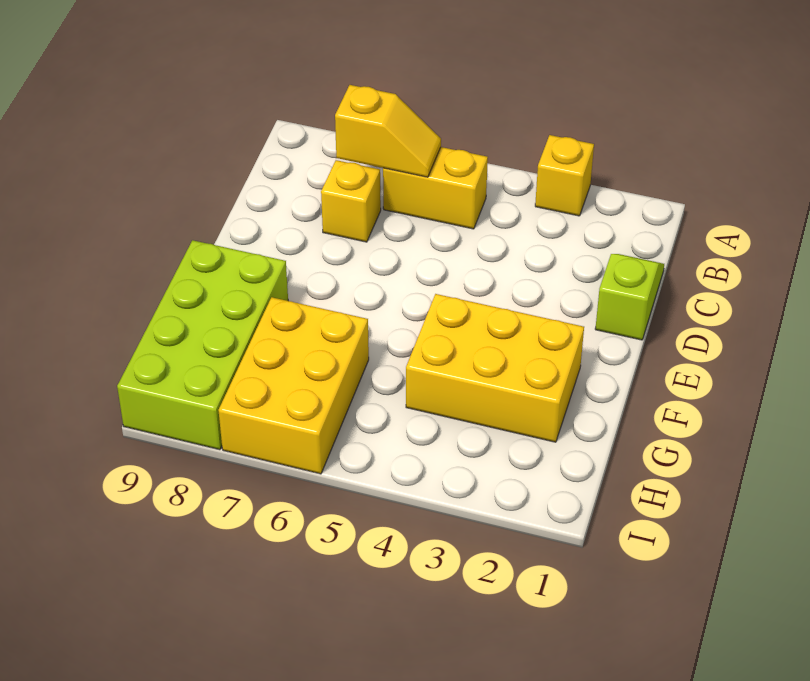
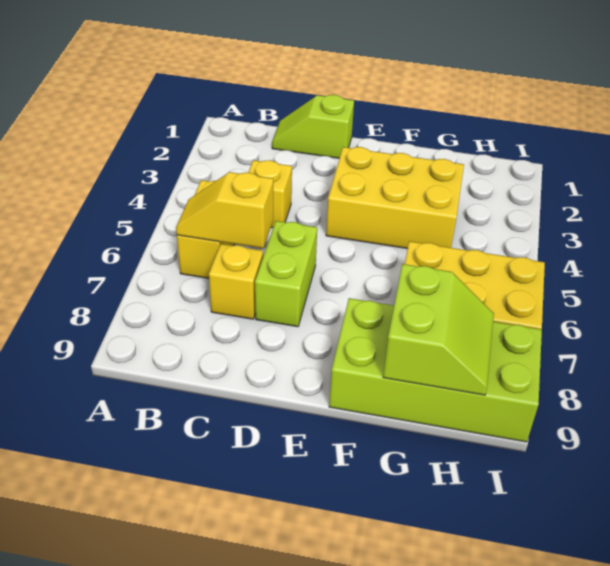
yellow 1x1 brick [535,135,594,216] -> yellow 1x1 brick moved to [248,160,292,228]
yellow 1x2 slope [335,85,441,177] -> yellow 1x2 slope turned to [176,172,273,249]
none -> lime 1x2 brick [255,221,317,327]
yellow 2x3 brick [406,294,584,442] -> yellow 2x3 brick turned to [326,147,464,249]
none -> lime 2x2 slope [383,264,494,395]

